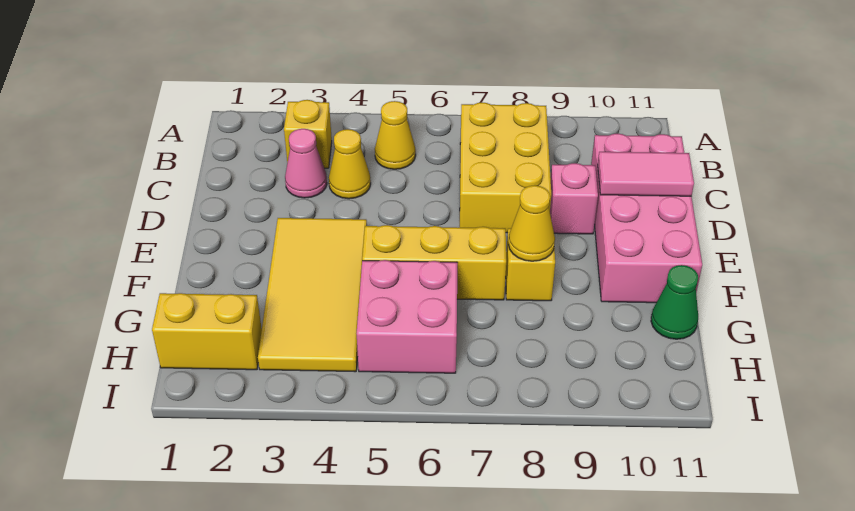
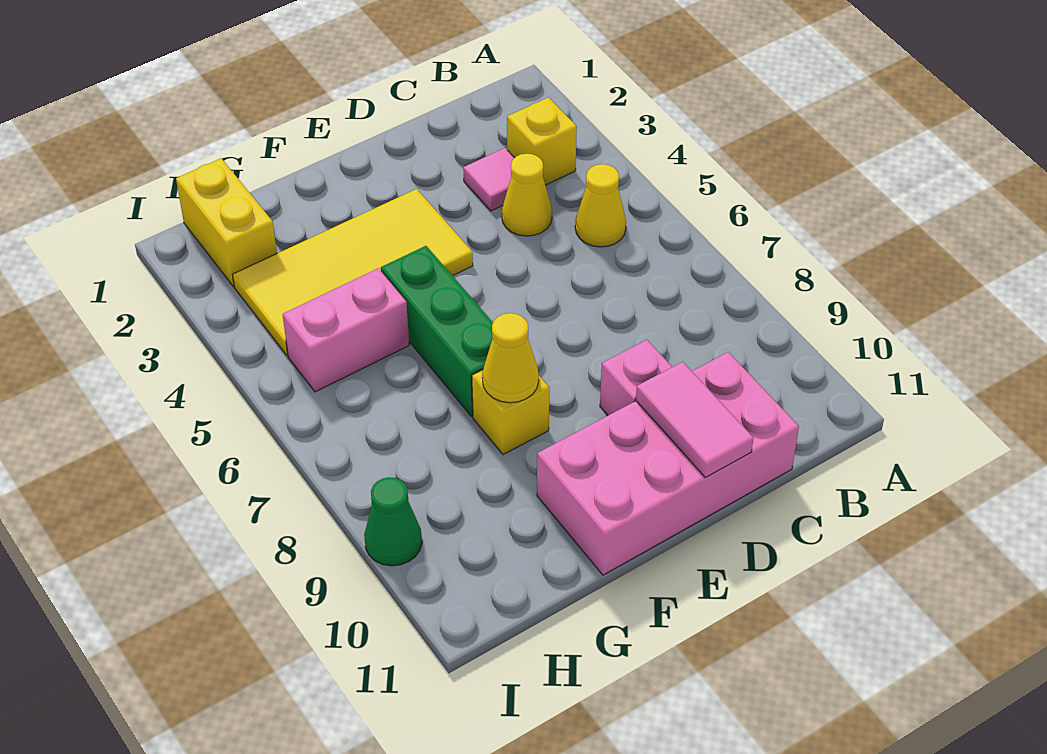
yellow 2x3 brick [460,102,551,233] -> none
pink 1x1 cone [285,129,327,198] -> pink 1x1 tile [463,148,514,211]
yellow 1x3 brick [362,225,506,300] -> green 1x3 brick [381,246,493,416]
pink 2x2 brick [357,260,458,373] -> pink 1x2 brick [283,268,409,392]
green 1x1 cone [651,265,698,339] -> green 1x1 cone moved to [364,477,422,566]

